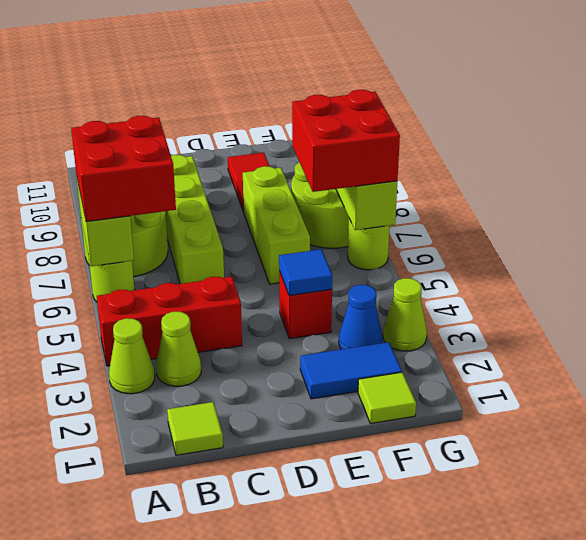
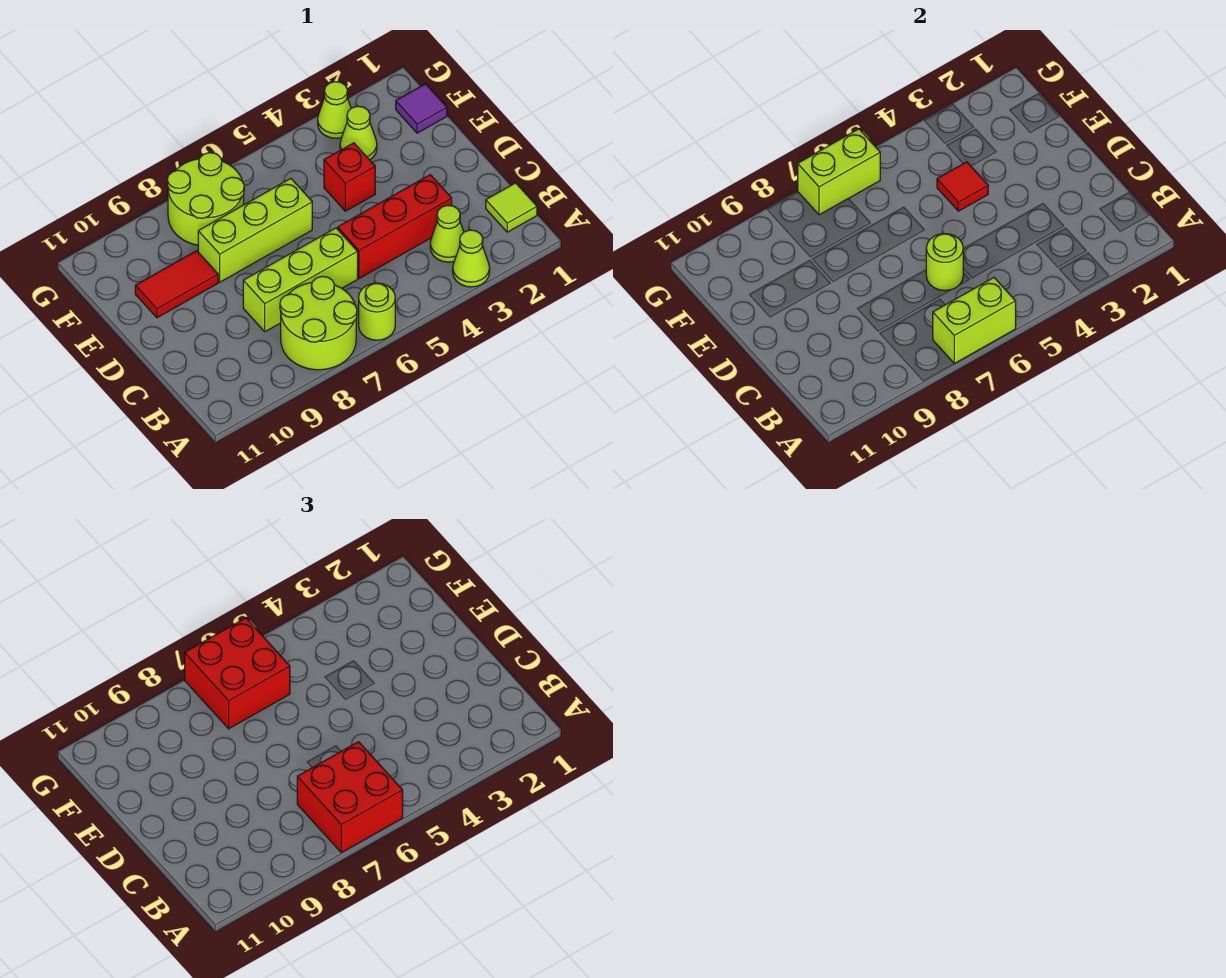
red 1x3 brick [97,277,242,366] -> red 1x3 brick turned to [338,175,452,278]
lime 1x4 brick [165,155,224,284] -> lime 1x3 brick [243,228,358,332]
blue 1x2 tile [300,342,402,399] -> none
blue 1x1 tile [279,249,333,296] -> red 1x1 tile [937,162,988,211]
lime 1x1 tile [358,372,416,424] -> purple 1x1 tile [396,84,447,133]
blue 1x1 cone [339,285,383,349] -> lime 1x1 cone [340,106,377,160]
lime 1x1 round brick [348,219,390,270] -> lime 1x1 round brick moved to [926,234,963,291]

